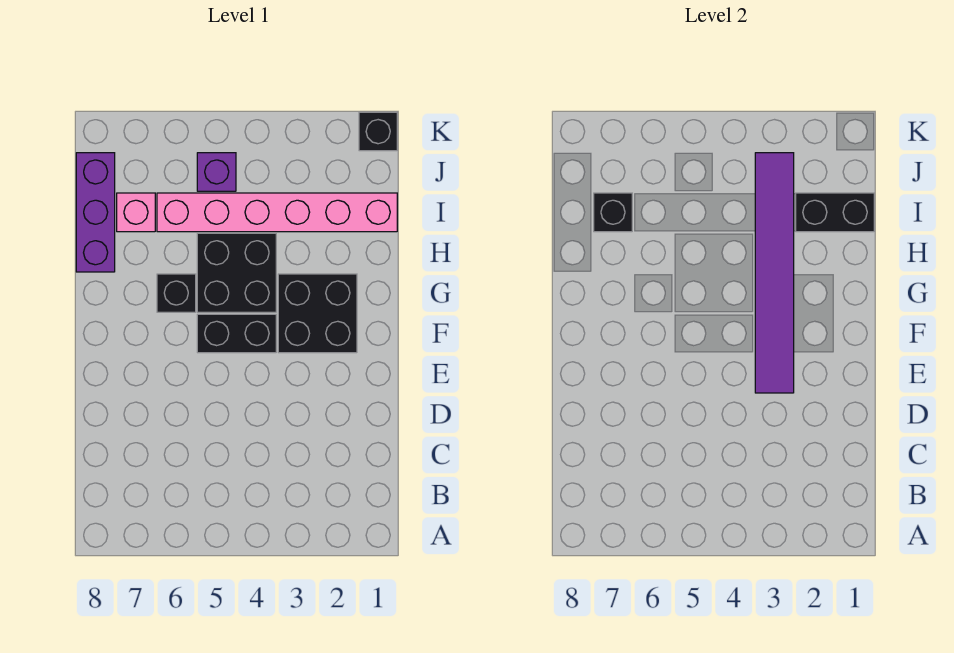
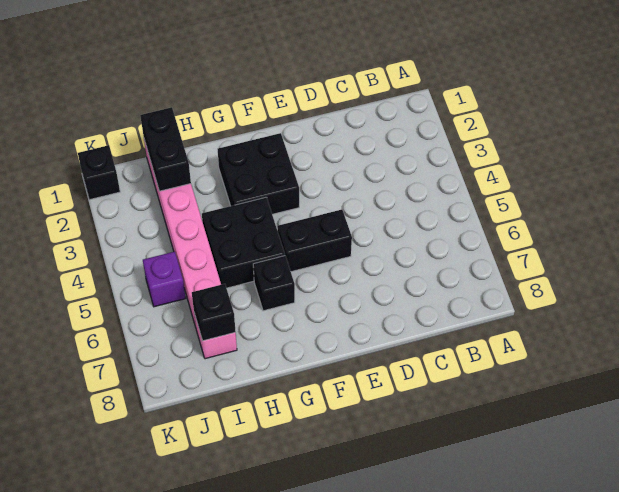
purple 1x6 tile [755,153,794,393] -> none
black 1x2 brick [197,314,276,353] -> black 1x2 brick turned to [278,210,352,272]
purple 1x3 brick [76,153,115,272] -> none

